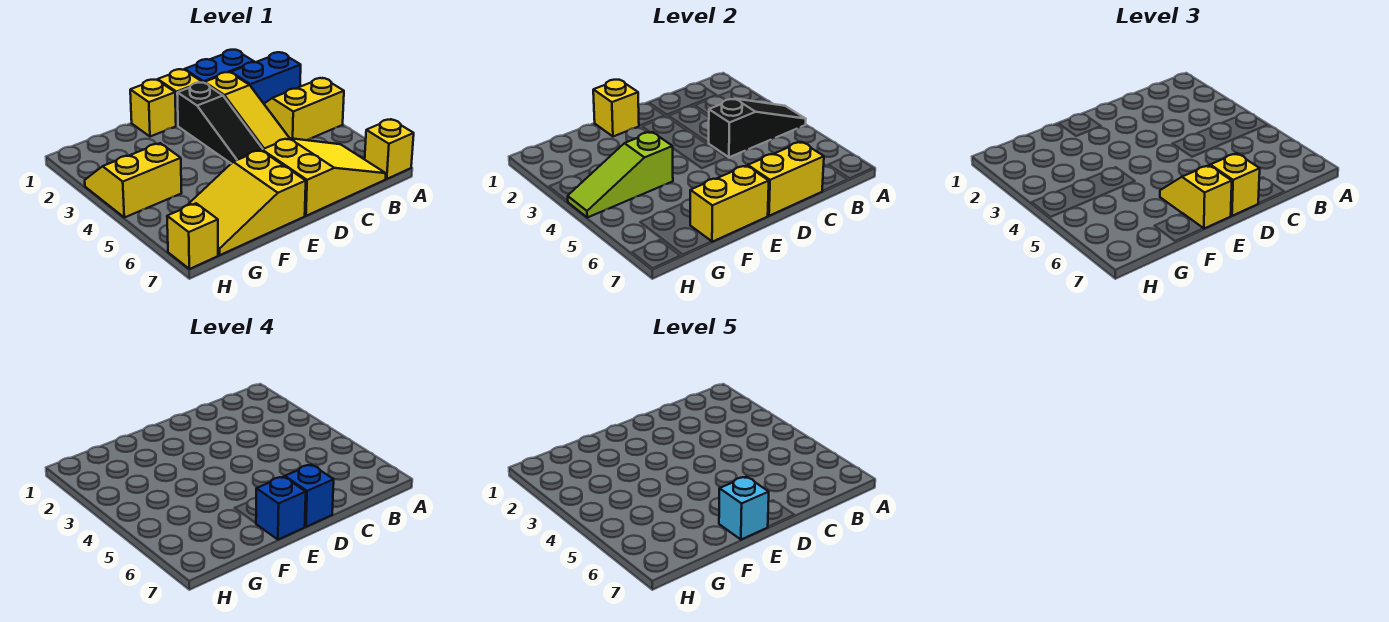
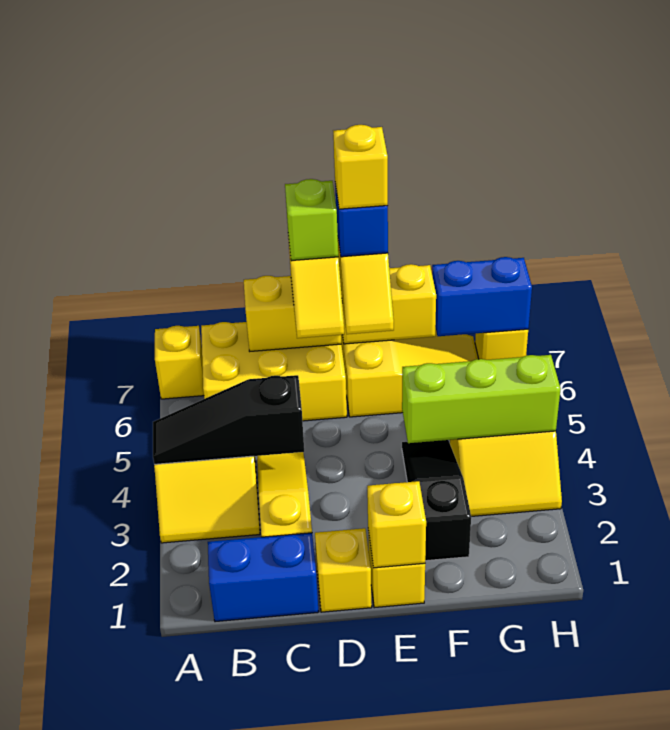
blue 1x2 brick [231,52,301,103] -> blue 1x2 brick moved to [432,257,532,336]
yellow 2x3 slope [262,138,386,216] -> yellow 2x3 brick [201,322,347,421]
black 1x3 slope [177,83,263,163] -> black 1x3 slope moved to [402,440,471,561]
blue 1x1 brick [285,465,334,527] -> lime 1x1 brick [285,179,338,261]
cyan 1x1 brick [719,477,769,540] -> yellow 1x1 brick [333,125,388,209]
lime 1x3 slope [568,132,673,218] -> lime 1x3 brick [402,355,561,443]

